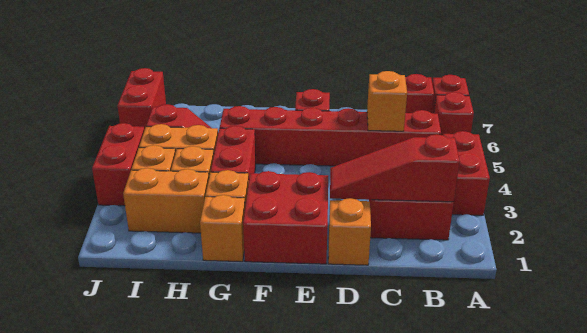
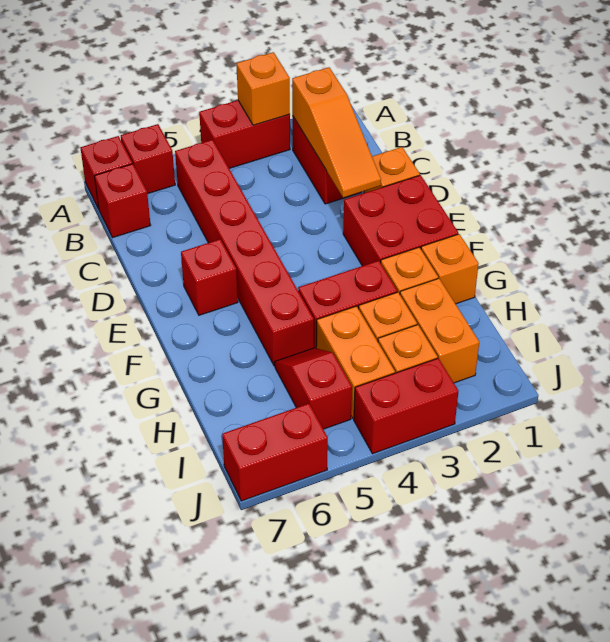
red 1x3 slope [330,134,460,202] -> orange 1x3 slope [292,67,381,198]
orange 1x1 brick [367,71,407,131] -> orange 1x1 brick moved to [237,52,290,125]

